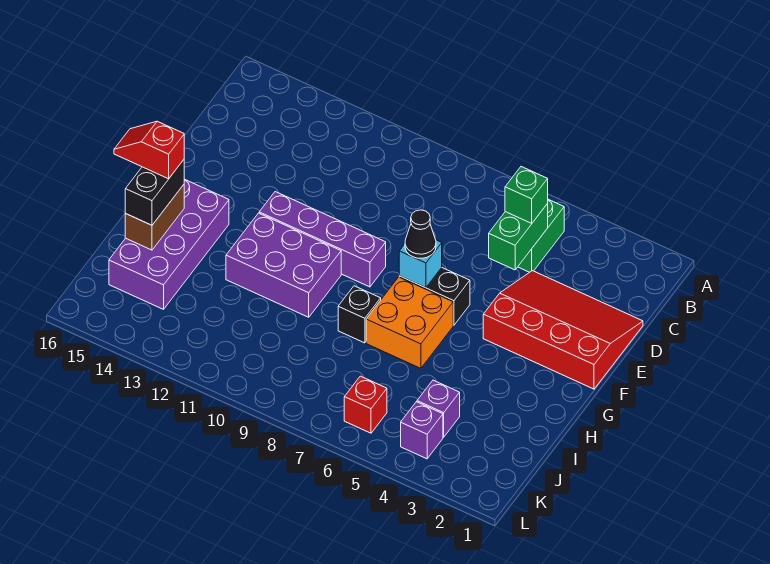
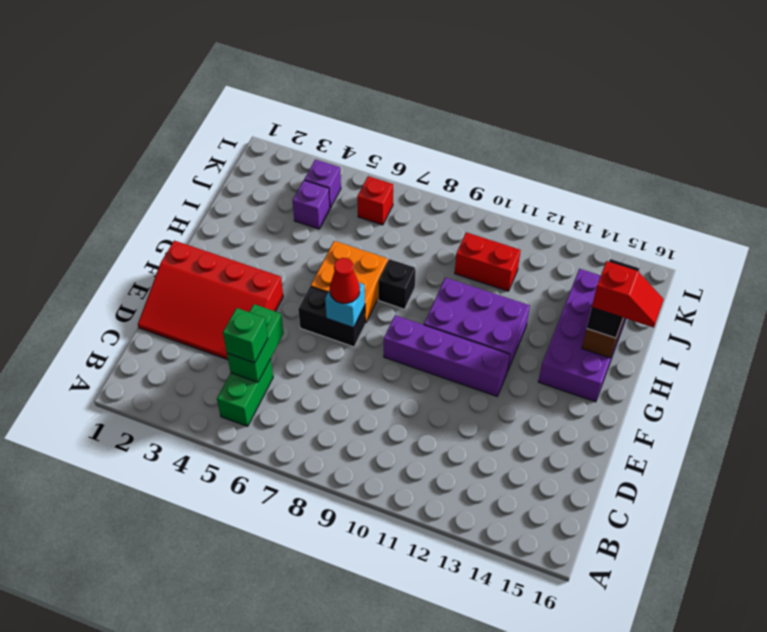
black 1x1 cone [405,210,436,258] -> red 1x1 cone [330,258,360,303]
none -> red 1x2 brick [455,232,521,291]

